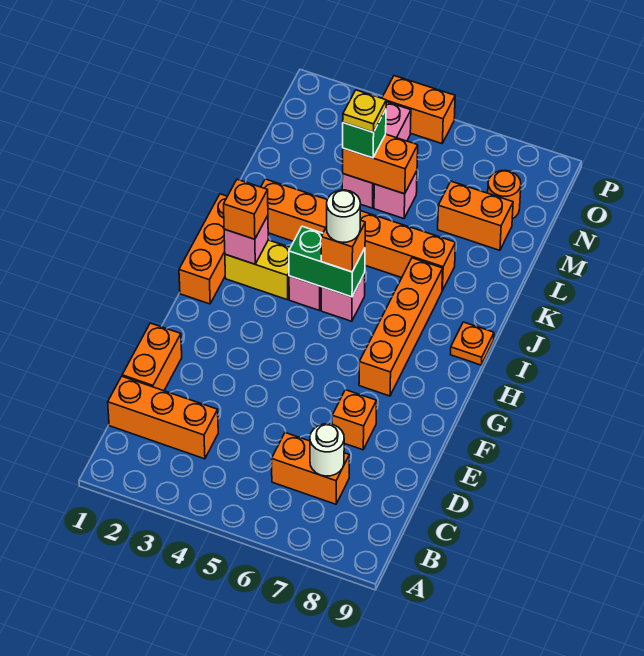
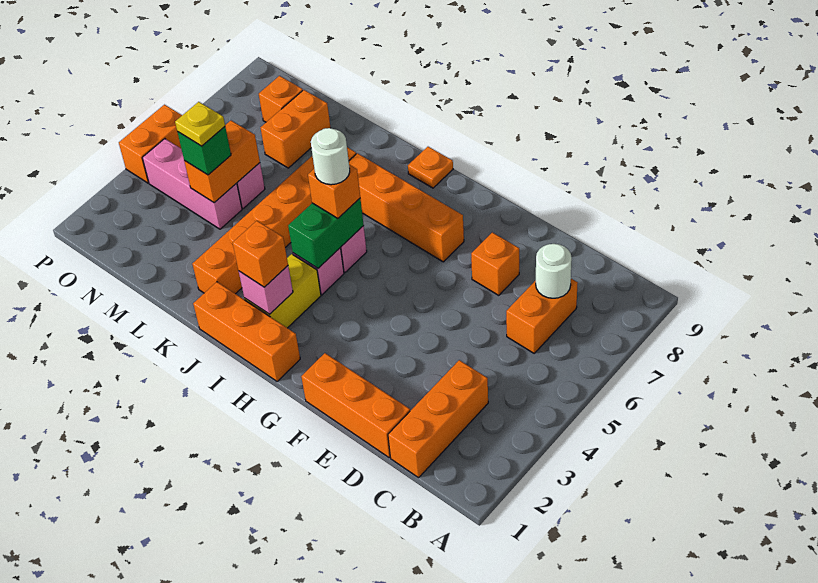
orange 1x2 brick [122,323,182,391] -> orange 1x3 brick [301,353,410,458]
orange 1x1 round brick [488,170,521,219] -> orange 1x1 brick [259,76,303,122]

